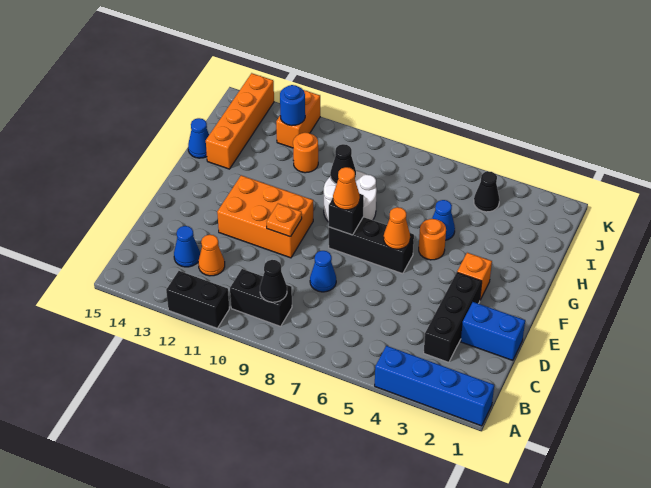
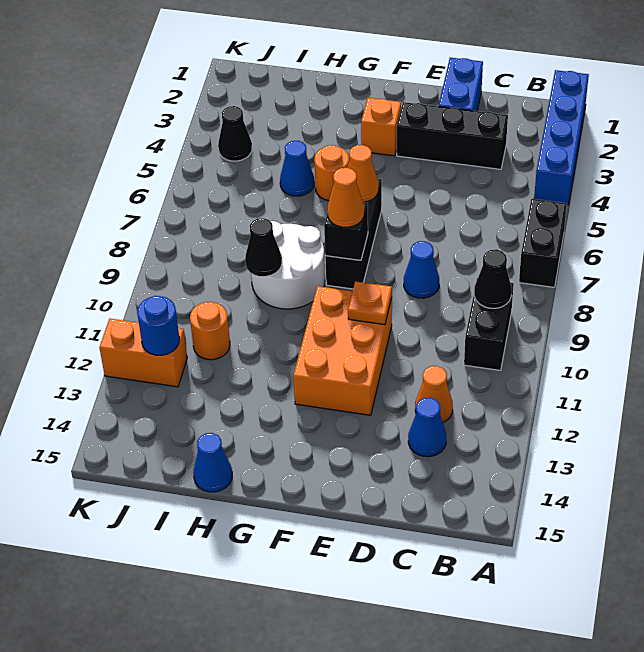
black 1x2 brick [166,271,229,328] -> black 1x2 brick moved to [519,199,567,287]
orange 1x4 brick [206,73,274,169] -> none

